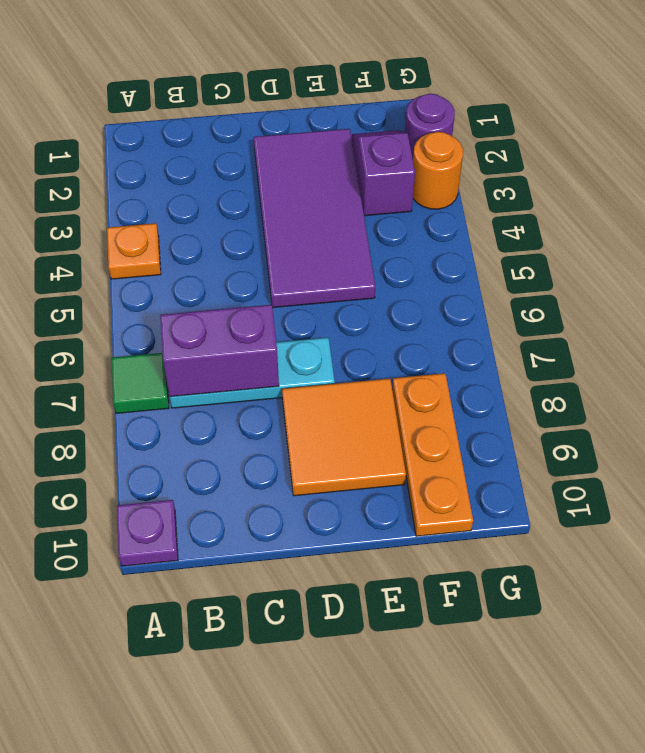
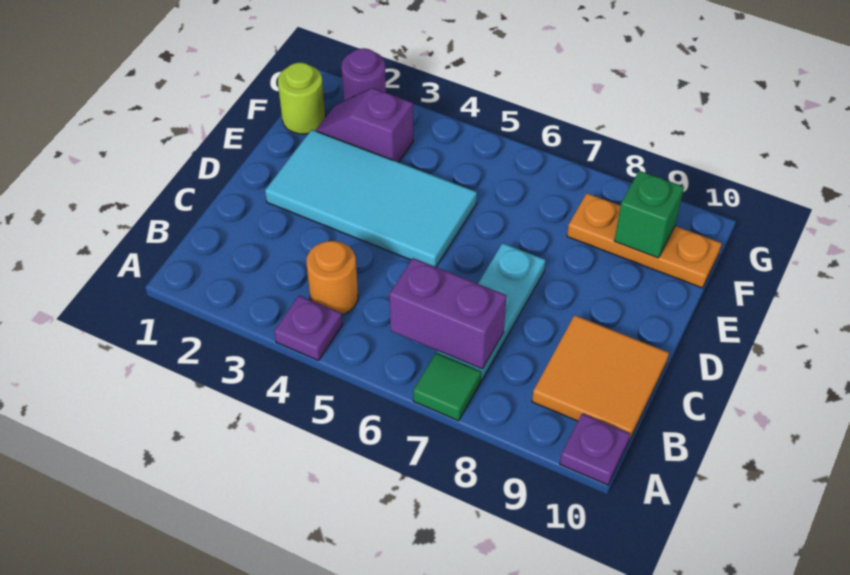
orange 1x1 plate [107,223,161,279] -> purple 1x1 plate [274,296,343,361]
purple 1x2 brick [160,305,279,397] -> purple 1x2 brick turned to [389,258,507,369]
purple 2x4 tile [254,129,375,308] -> cyan 2x4 tile [265,130,477,267]
orange 2x2 tile [282,379,406,496] -> orange 2x2 tile moved to [532,315,669,442]
none -> lime 1x1 round brick [278,63,325,134]
none -> green 1x1 brick [614,171,684,258]
orange 1x1 round brick [413,132,463,209] -> orange 1x1 round brick moved to [307,241,358,315]

